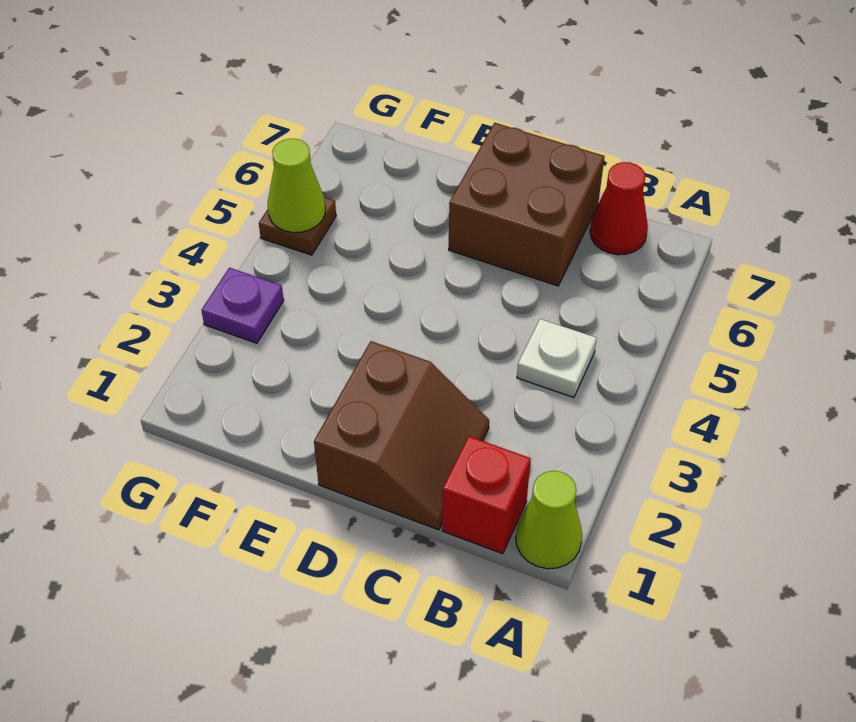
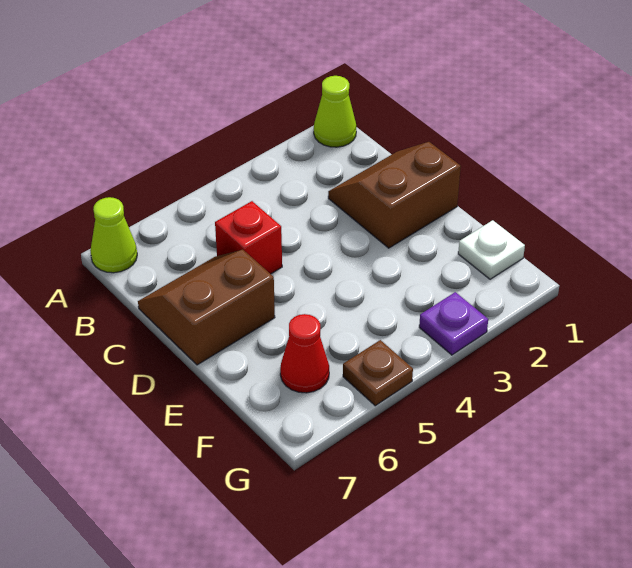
red 1x1 brick [442,436,531,554] -> red 1x1 brick moved to [215,201,282,274]
white 1x1 plate [517,319,597,397] -> white 1x1 plate moved to [458,220,525,279]
red 1x1 cone [590,162,648,255] -> red 1x1 cone moved to [280,314,329,393]
brown 2x2 brick [449,123,605,286] -> brown 2x2 slope [138,250,275,365]
lime 1x1 cone [268,139,325,233] -> lime 1x1 cone moved to [90,197,137,273]

